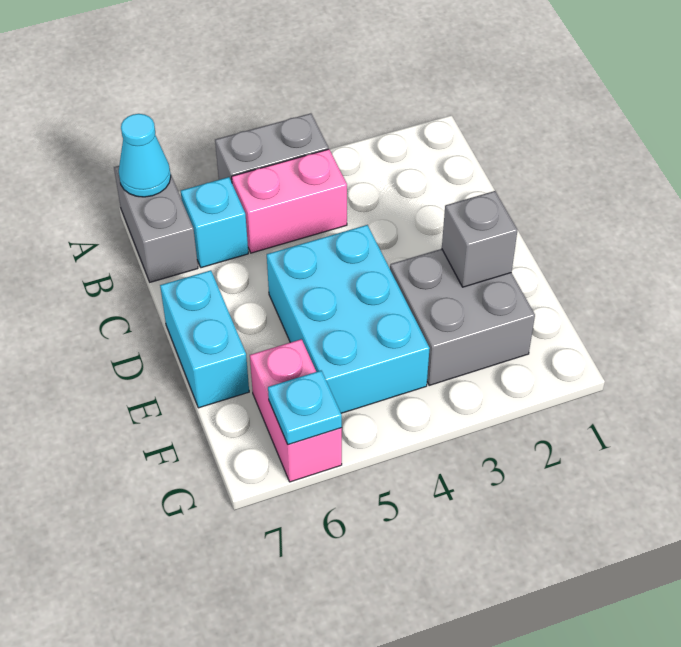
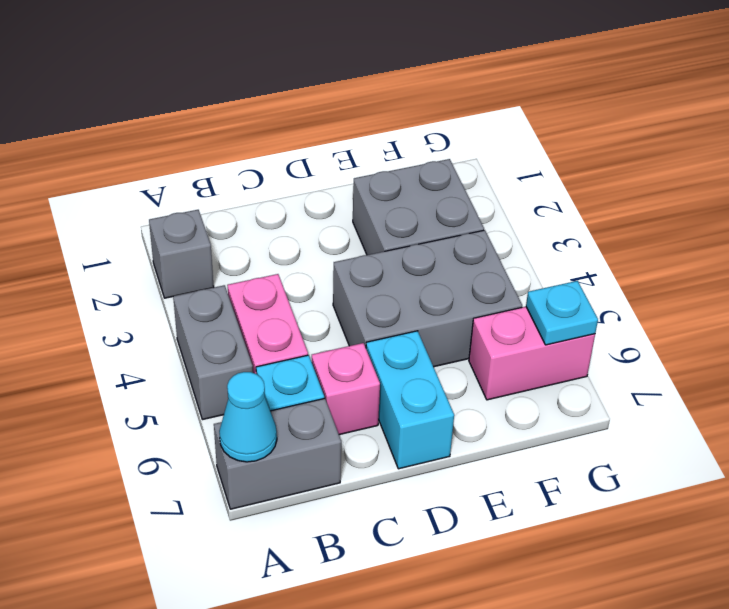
none -> pink 1x1 brick [312,343,380,435]
cyan 2x3 brick [267,225,430,413] -> grey 2x3 brick [333,230,522,367]
cyan 1x2 brick [160,270,249,408] -> cyan 1x2 brick turned to [366,331,454,469]
grey 1x1 brick [442,191,517,287] -> grey 1x1 brick moved to [149,210,214,298]

